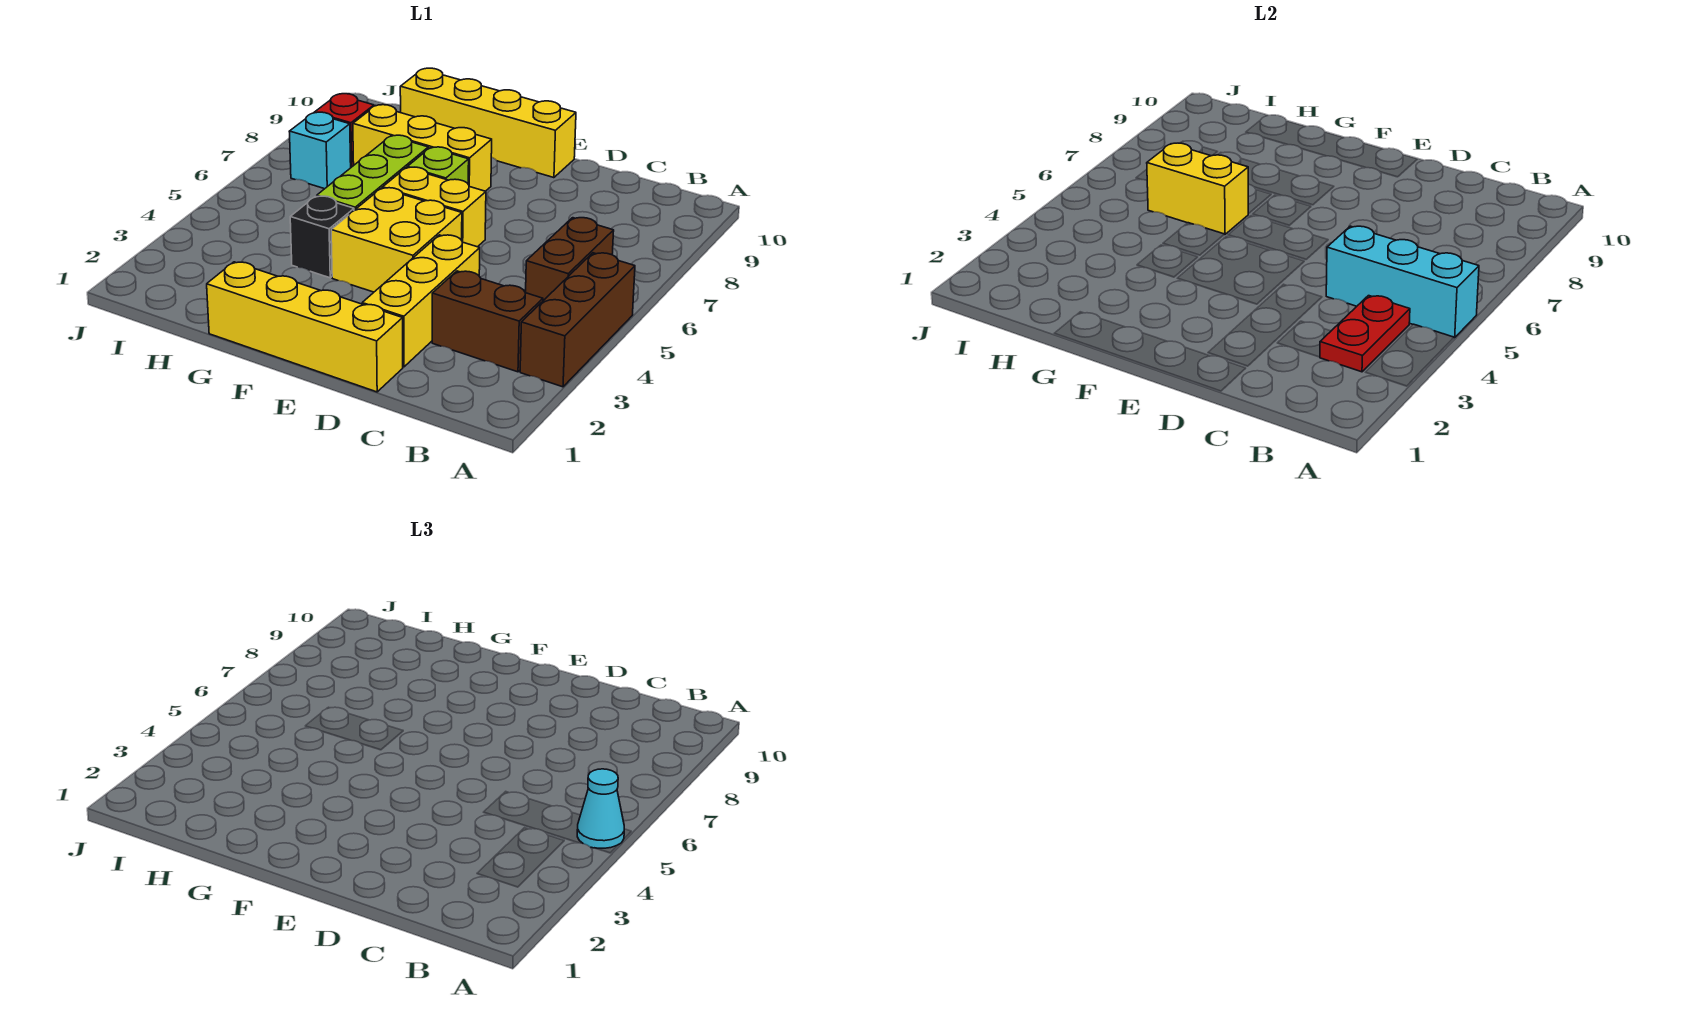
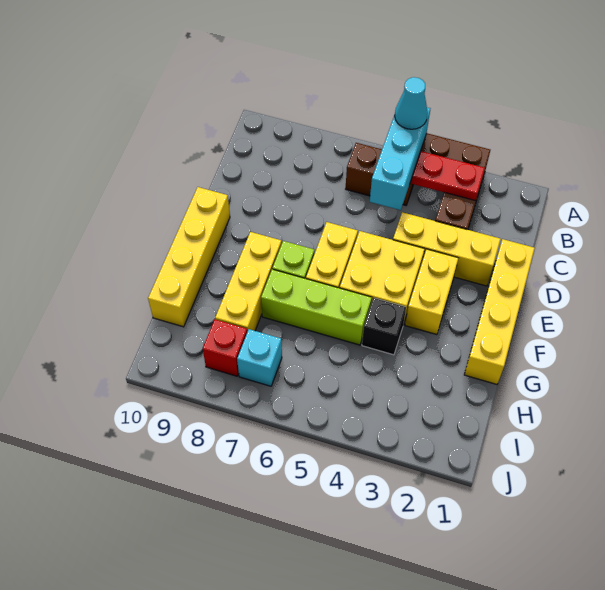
yellow 1x2 brick [1147,143,1248,234] -> yellow 1x2 brick moved to [405,249,458,335]

